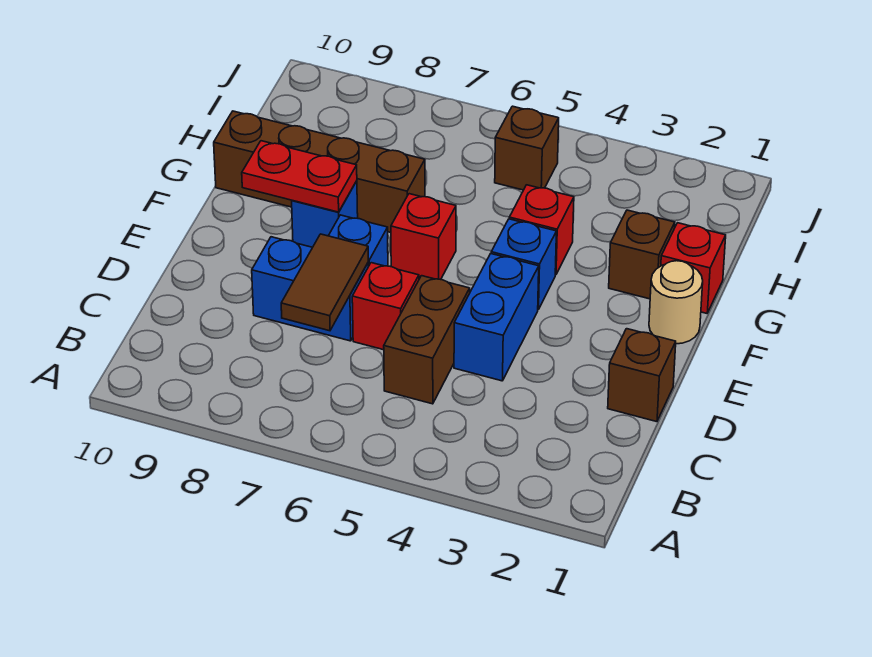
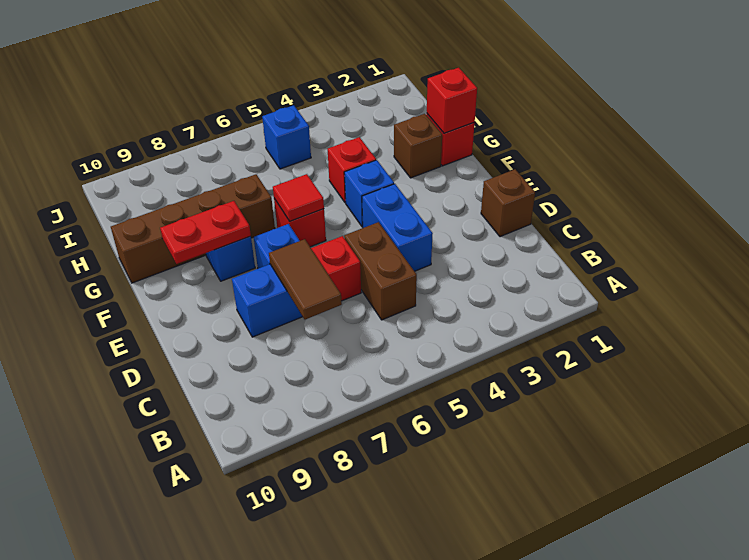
tan 1x1 round brick [649,261,703,344] -> none
none -> red 1x1 tile [273,174,324,221]
none -> red 1x1 brick [427,68,477,133]
brown 1x1 brick [495,106,559,190] -> blue 1x1 brick [262,105,311,169]

